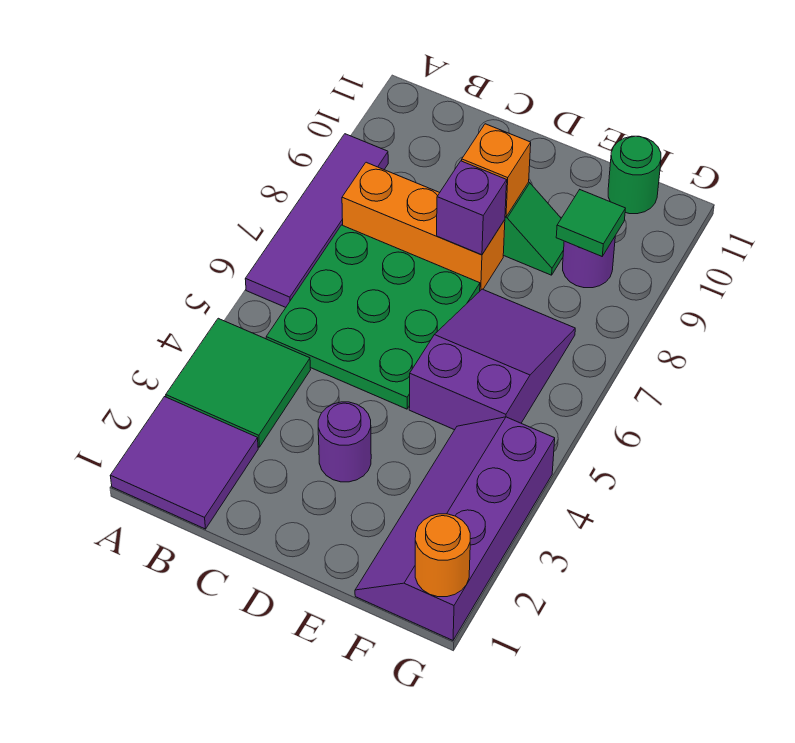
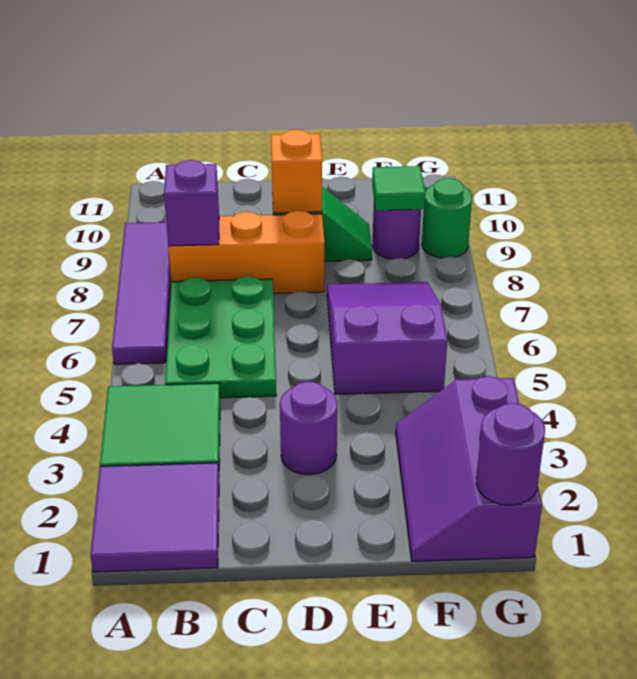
green 3x3 plate [266,225,480,409] -> green 2x3 plate [165,276,276,398]
purple 1x1 brick [436,161,507,255] -> purple 1x1 brick moved to [164,160,219,246]
purple 2x4 slope [355,417,555,640] -> purple 2x3 slope [396,376,542,561]
green 1x1 round brick [608,136,661,214] -> green 1x1 round brick moved to [422,178,472,258]
orange 1x1 round brick [415,514,470,597] -> purple 1x1 round brick [476,403,545,505]

